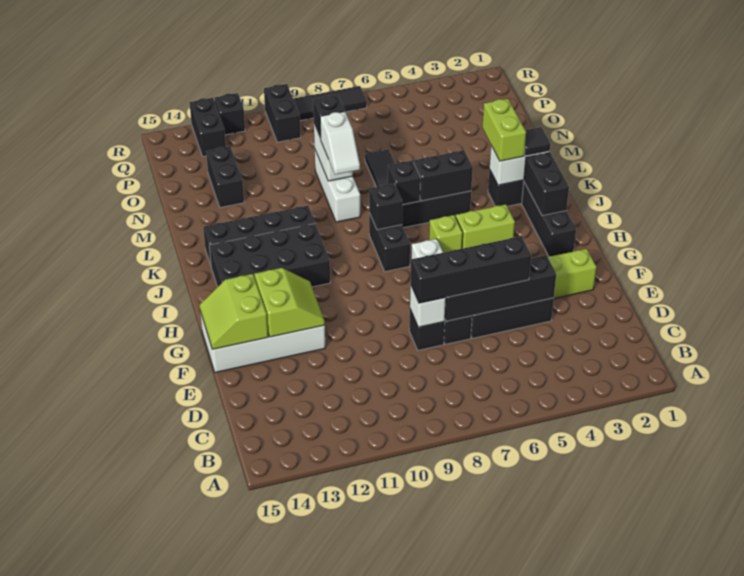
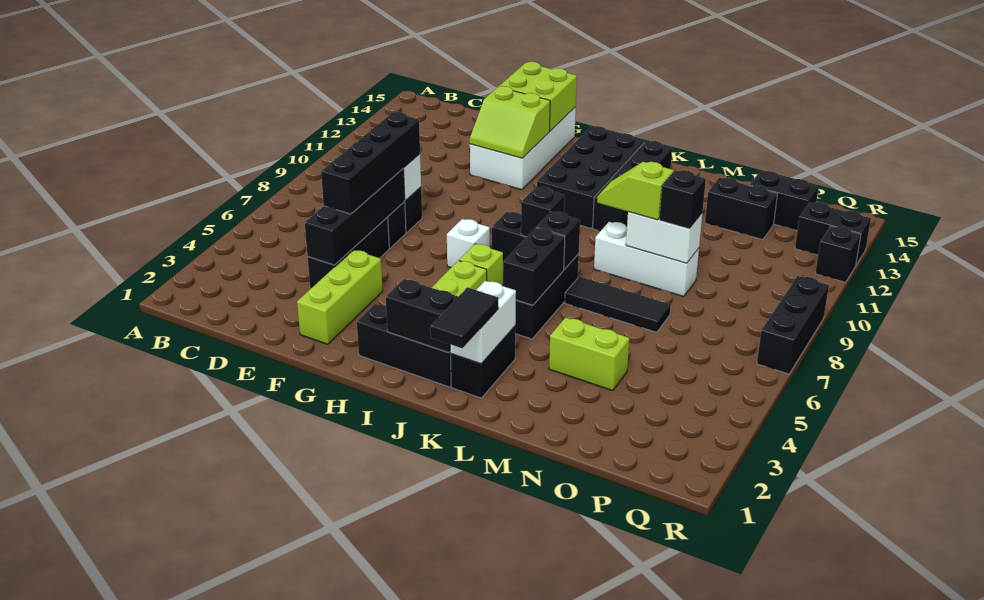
lime 2x2 slope [200,274,268,349] -> lime 2x2 brick [499,62,577,131]
black 1x1 tile [524,127,550,156] -> black 1x2 tile [430,287,498,348]
lime 1x2 brick [482,99,526,161] -> lime 1x2 brick moved to [549,317,629,391]
white 1x2 slope [320,112,360,175] -> lime 1x2 slope [597,162,674,220]
black 1x2 brick [264,84,301,142] -> black 1x2 brick moved to [749,171,819,231]
black 1x3 tile [293,86,367,121] -> black 1x3 brick [757,276,829,374]

